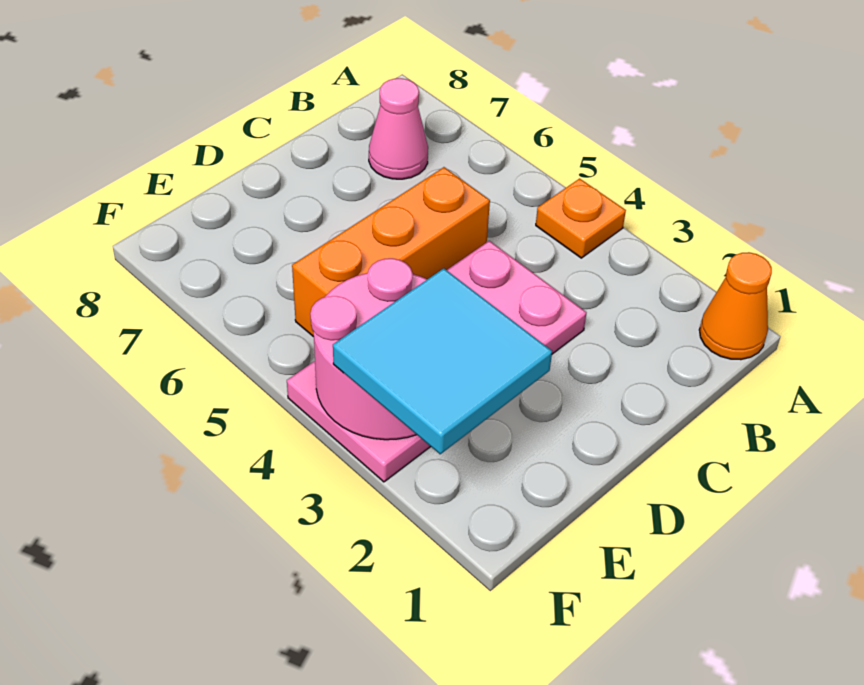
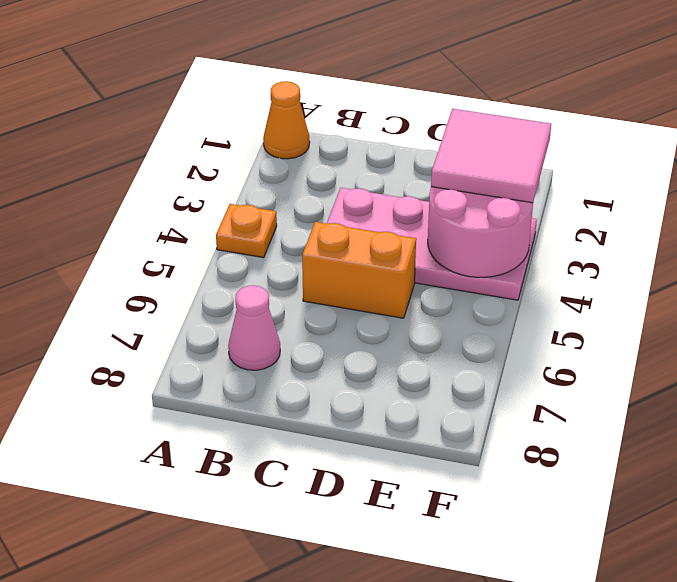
orange 1x3 brick [292,167,490,337] -> orange 1x2 brick [302,222,416,318]
cyan 2x2 tile [333,268,552,454] -> pink 2x2 tile [431,109,551,203]

